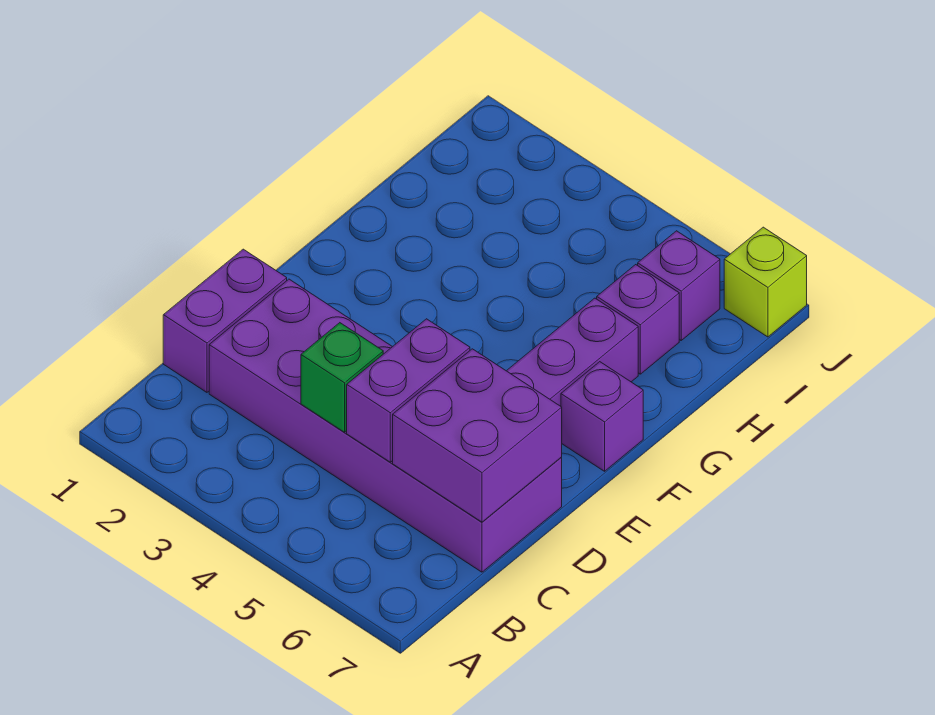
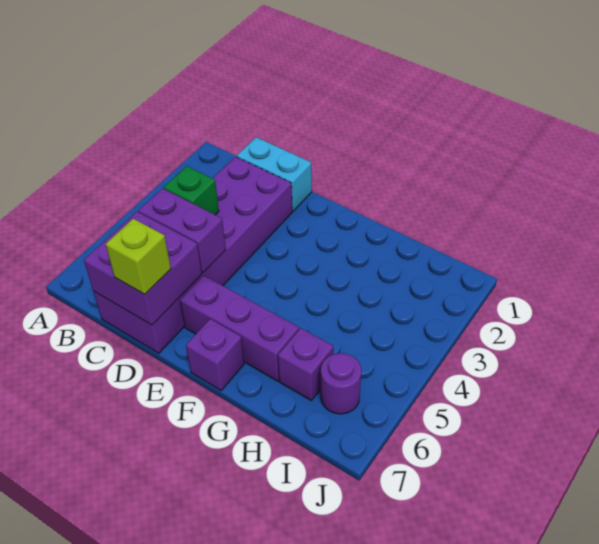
purple 1x2 brick [163,249,287,392] -> cyan 1x2 brick [237,137,312,211]
purple 1x1 brick [638,231,720,340] -> purple 1x1 round brick [321,353,361,414]
lime 1x1 brick [724,227,807,337] -> lime 1x1 brick moved to [106,219,171,294]

